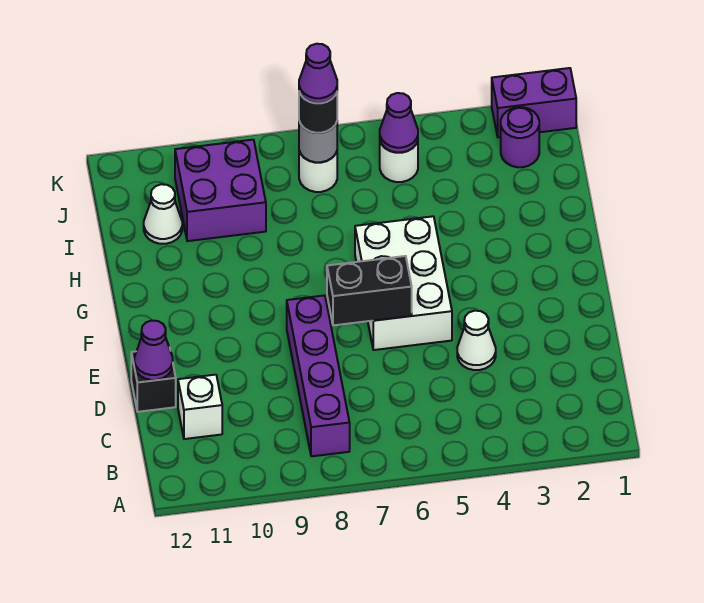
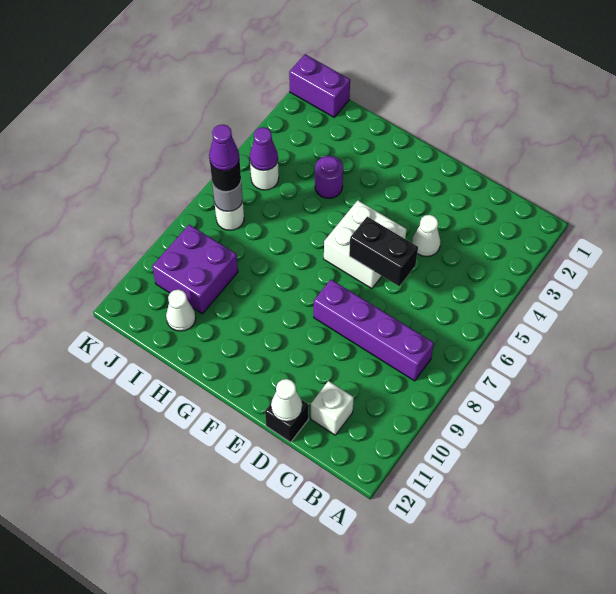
purple 1x1 cone [134,320,173,380] -> white 1x1 cone [271,379,302,422]
white 2x3 brick [355,216,452,350] -> white 2x2 brick [324,200,407,289]
black 1x2 brick [327,256,412,325] -> black 1x2 brick turned to [349,217,418,286]
purple 1x1 round brick [501,107,539,167] -> purple 1x1 round brick moved to [315,156,343,198]
purple 1x2 brick [492,68,576,137] -> purple 1x2 brick turned to [289,54,350,117]

